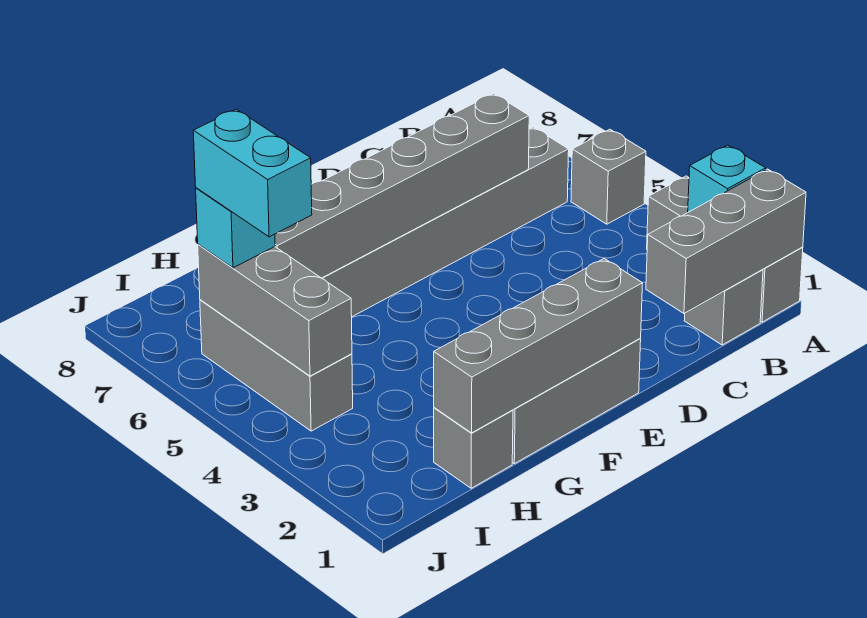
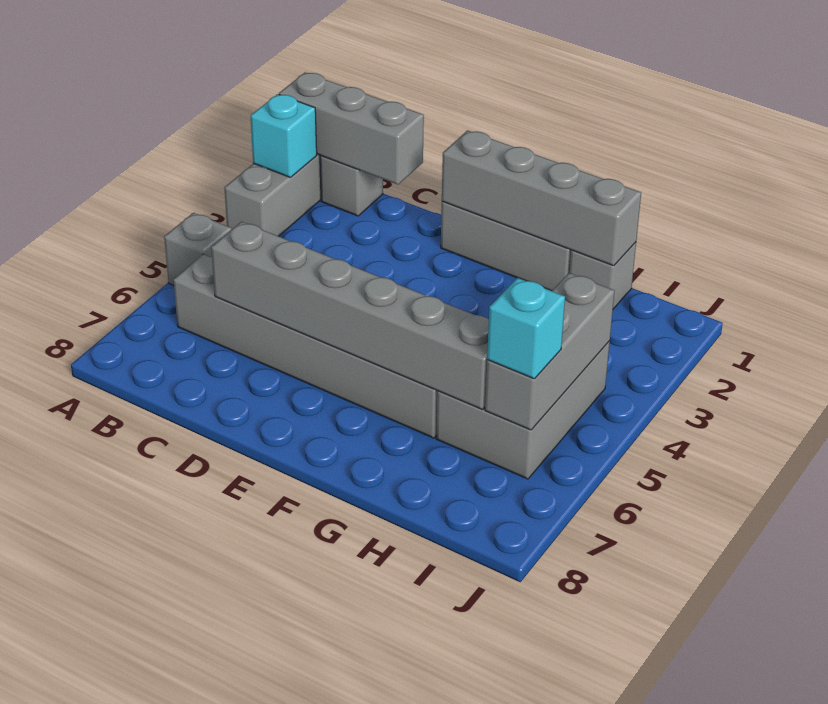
grey 1x3 brick [200,300,353,431] -> grey 2x3 brick [436,341,610,479]
cyan 1x2 brick [193,109,312,237] -> none

